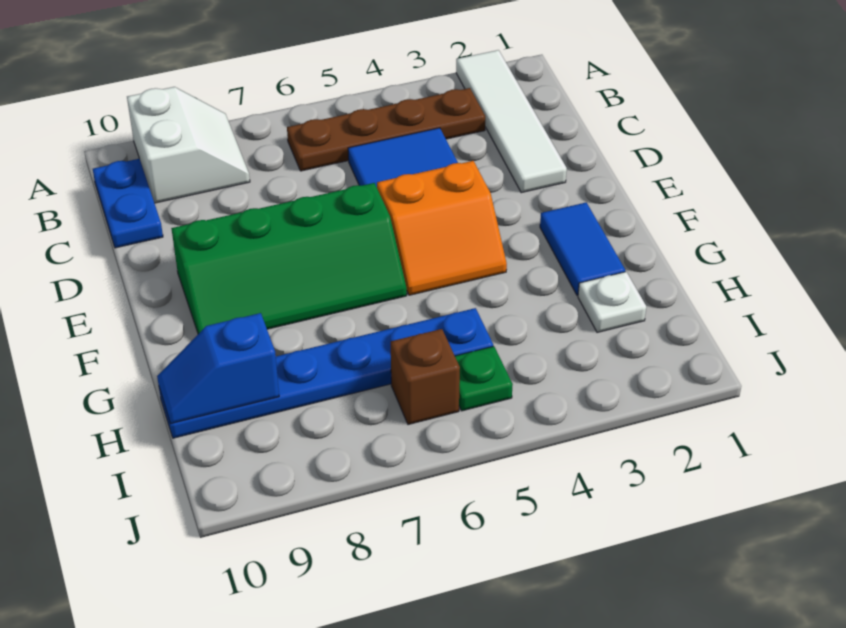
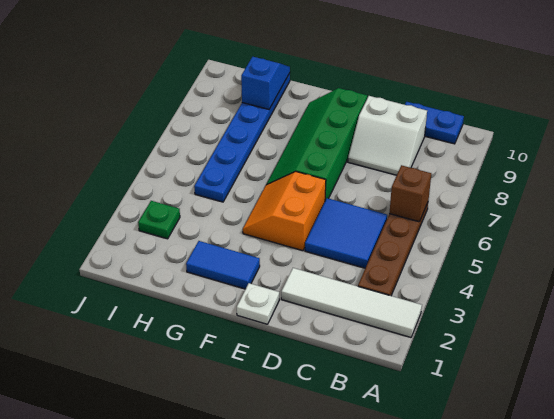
white 2x2 slope [127,87,250,203] -> white 2x2 slope moved to [348,96,427,175]
white 1x1 plate [578,272,646,333] -> white 1x1 plate moved to [237,283,279,324]
green 1x1 plate [455,346,513,411] -> green 1x1 plate moved to [138,201,180,239]
brown 1x1 brick [391,329,460,425] -> brown 1x1 brick moved to [389,165,431,222]

